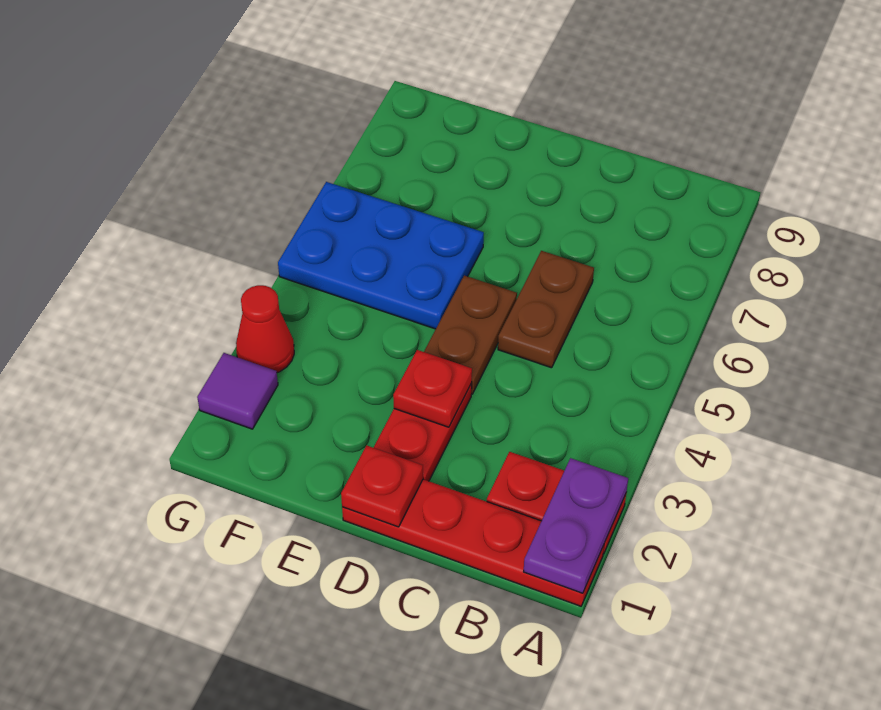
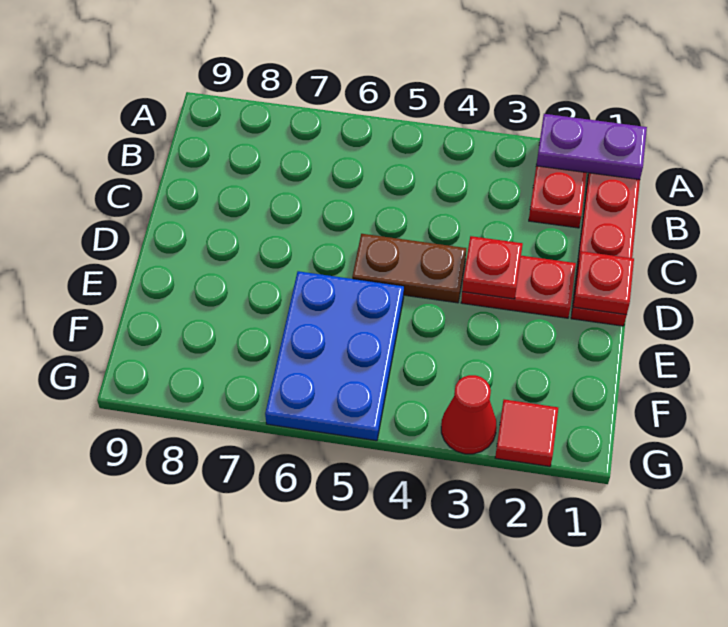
brown 1x2 plate [498,251,594,368] -> none
purple 1x1 tile [197,353,278,429] -> red 1x1 tile [495,399,558,467]

